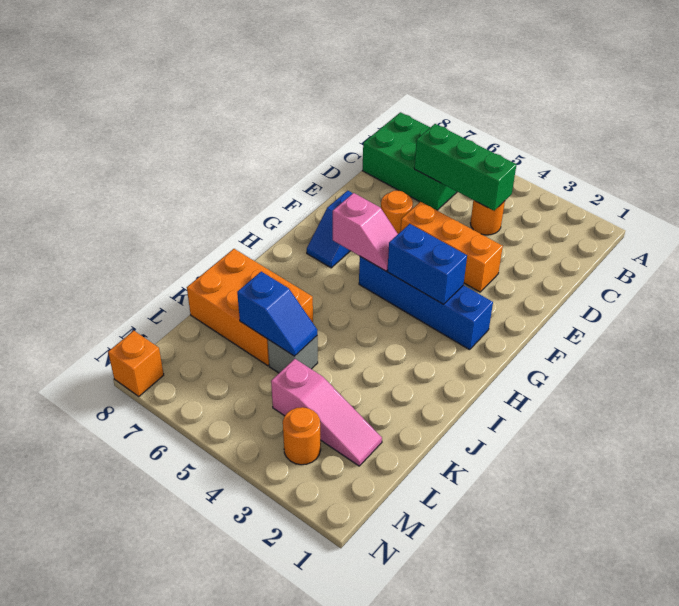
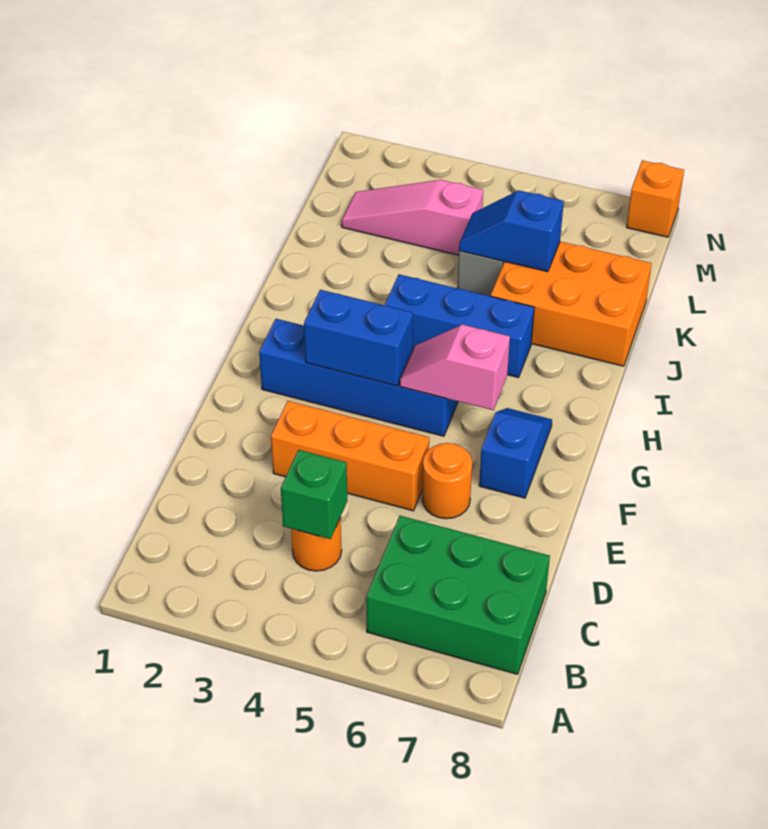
green 1x3 brick [414,124,516,211] -> green 1x1 brick [281,450,347,539]
none -> blue 1x3 brick [385,274,534,378]
orange 1x1 round brick [283,407,321,465] -> none

